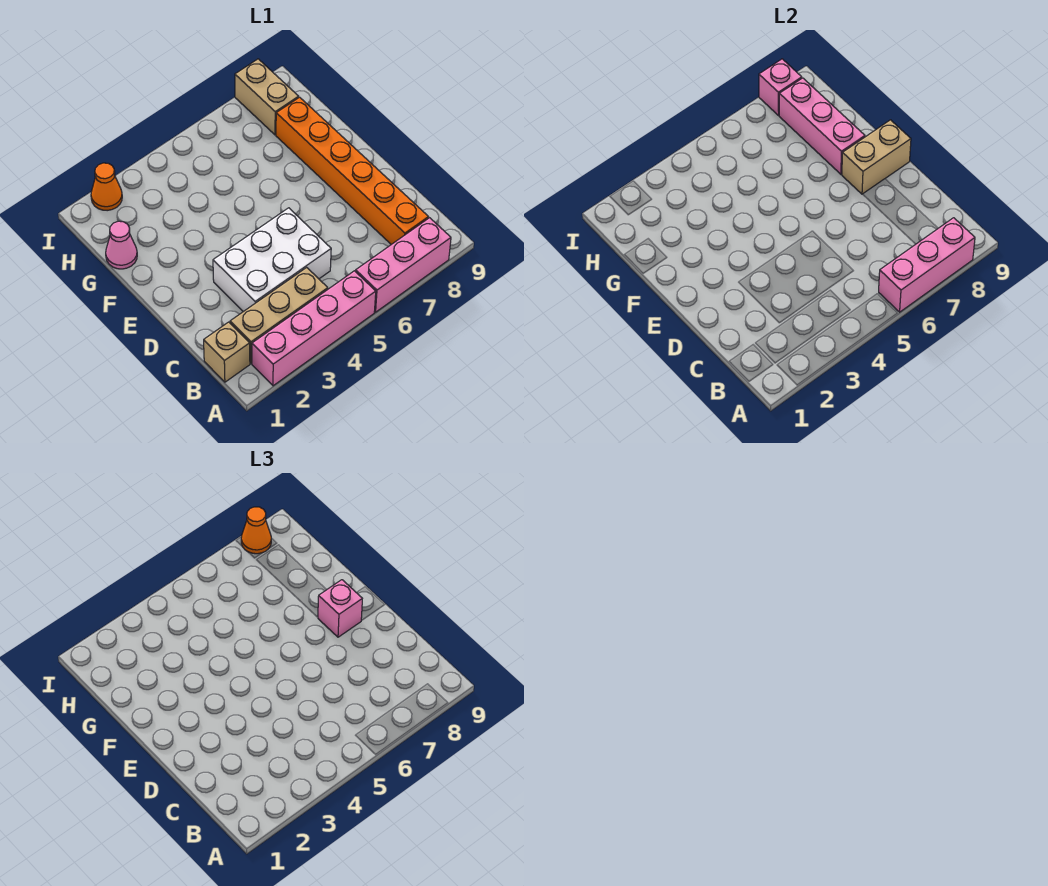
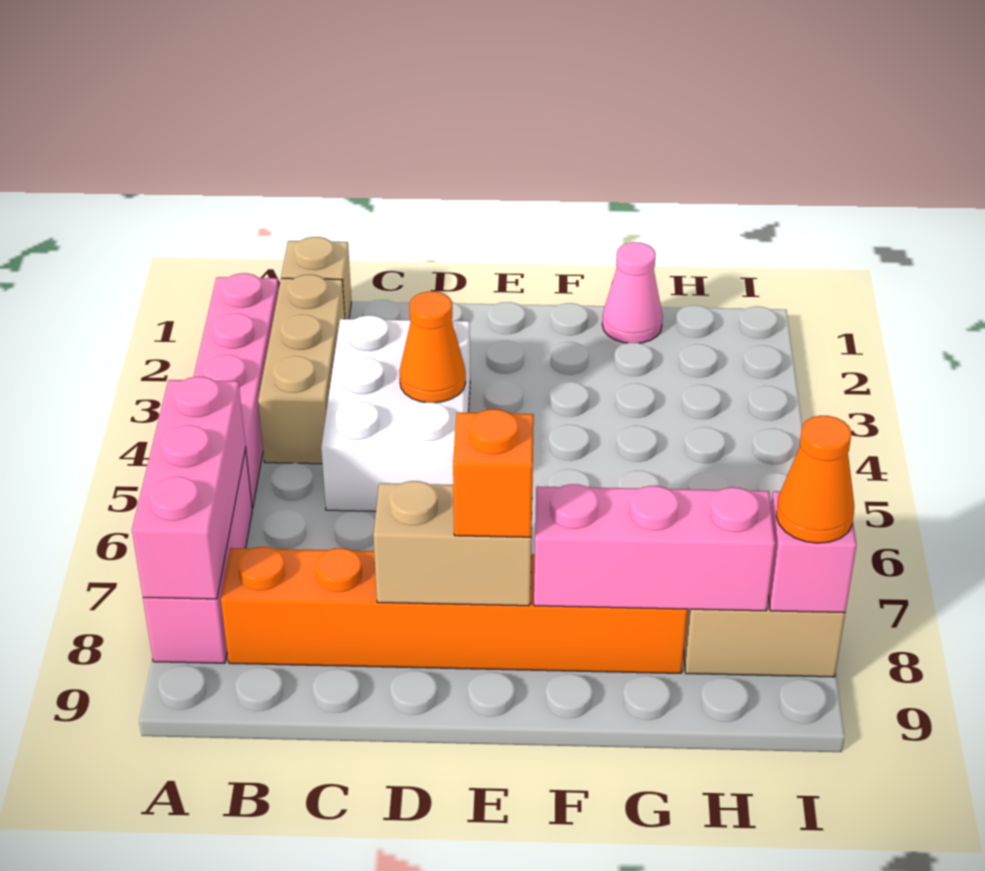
tan 1x2 brick [842,120,911,194] -> tan 1x2 brick turned to [373,481,532,606]
pink 1x1 brick [318,580,362,637] -> orange 1x1 brick [453,409,534,537]
orange 1x1 cone [91,163,122,211] -> orange 1x1 cone moved to [399,292,466,403]

